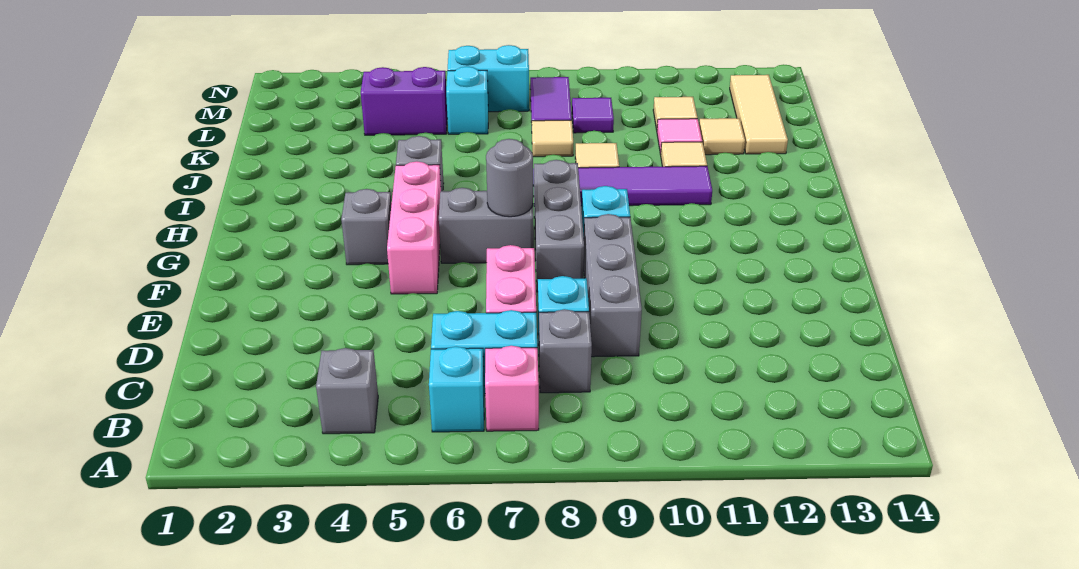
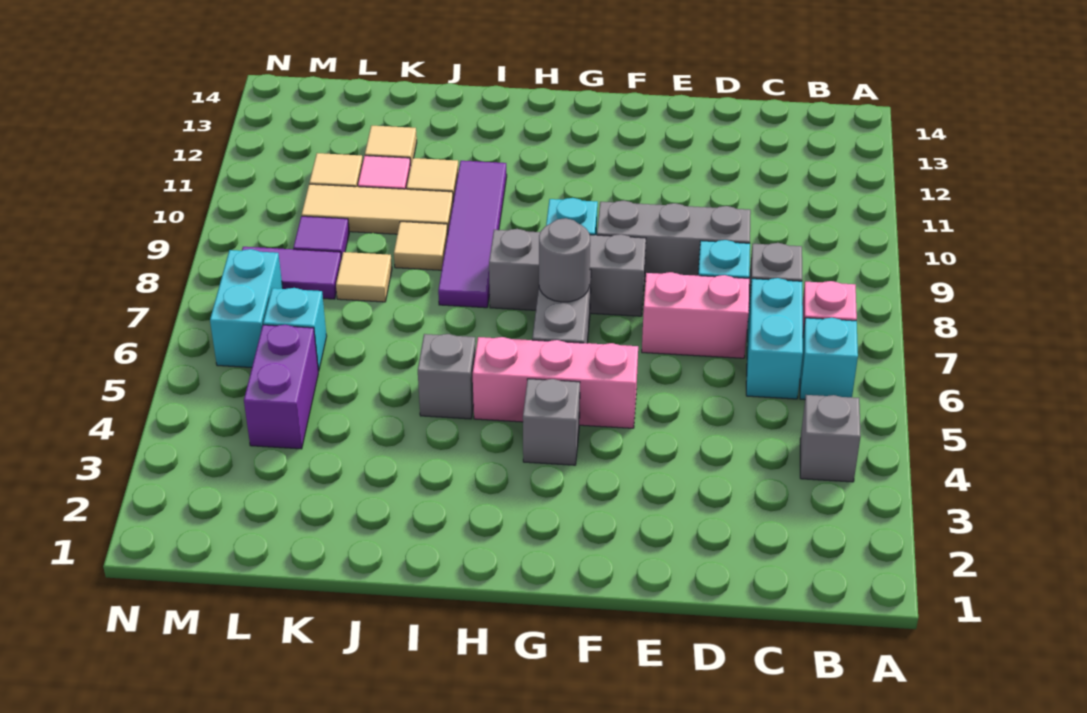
tan 1x3 tile [730,75,788,154] -> tan 1x3 tile moved to [302,184,453,234]

